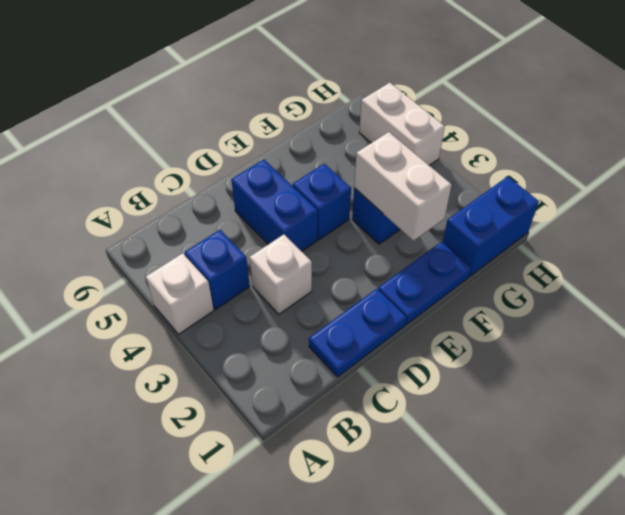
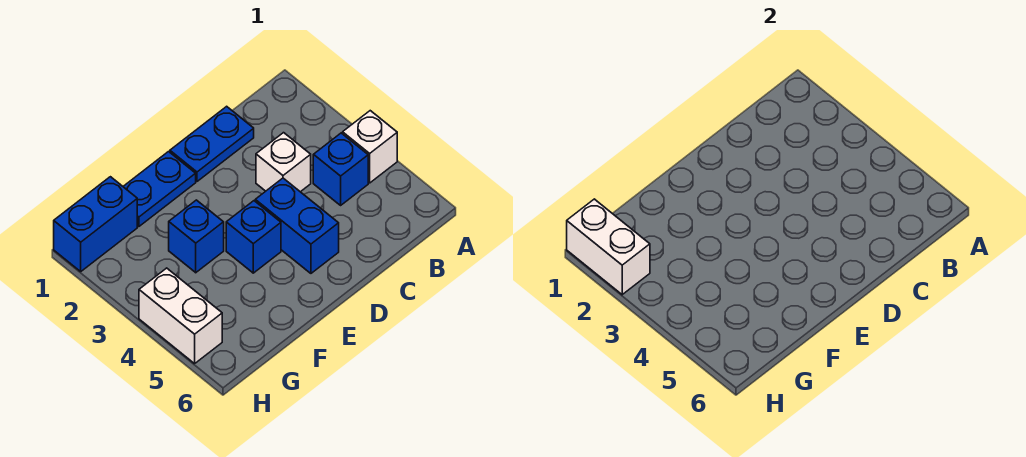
white 1x2 brick [354,132,452,241] -> white 1x2 brick moved to [567,199,650,295]

